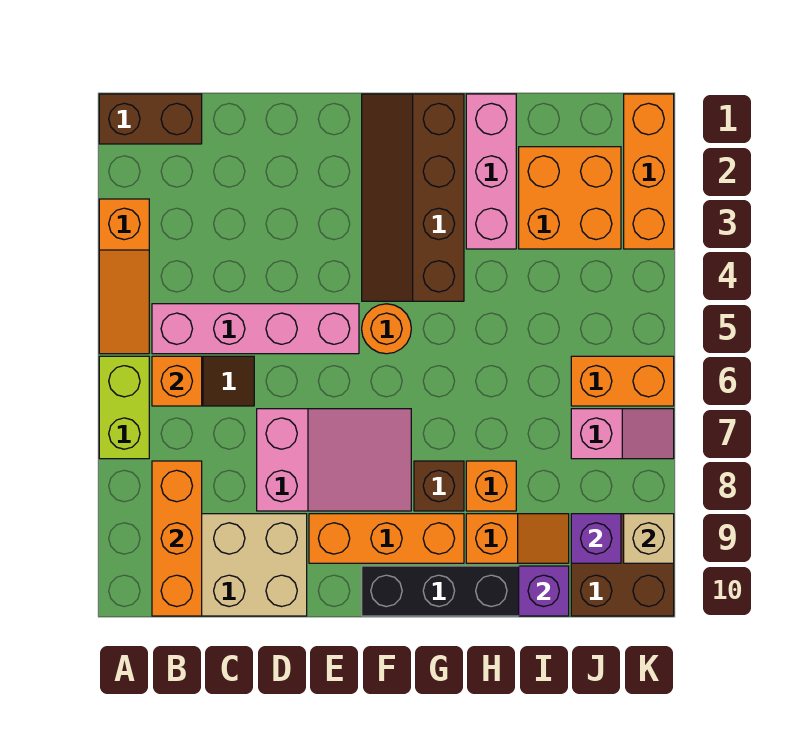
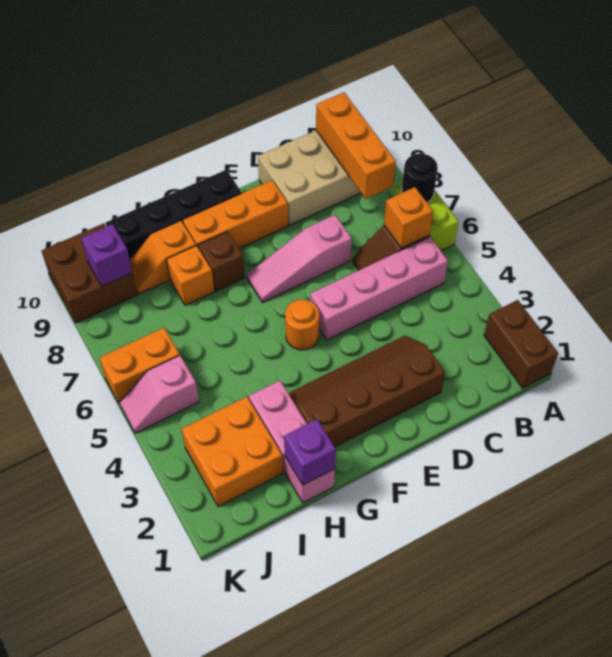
brown 1x2 brick [99,94,202,144] -> brown 1x2 brick turned to [484,300,558,388]
orange 1x3 slope [99,199,149,354] -> none
none -> black 1x1 round brick [402,154,438,203]
pink 2x3 slope [257,409,411,511] -> pink 1x3 slope [247,215,352,302]
brown 2x4 slope [362,94,464,301] -> brown 2x4 slope turned to [288,336,445,447]
purple 1x1 brick [519,566,569,616] -> purple 1x1 brick moved to [284,419,336,485]
pink 1x2 slope [571,409,674,459] -> pink 1x2 slope moved to [120,355,199,433]
orange 1x3 brick [624,94,674,249] -> none
tan 1x1 brick [624,514,674,563] -> none

